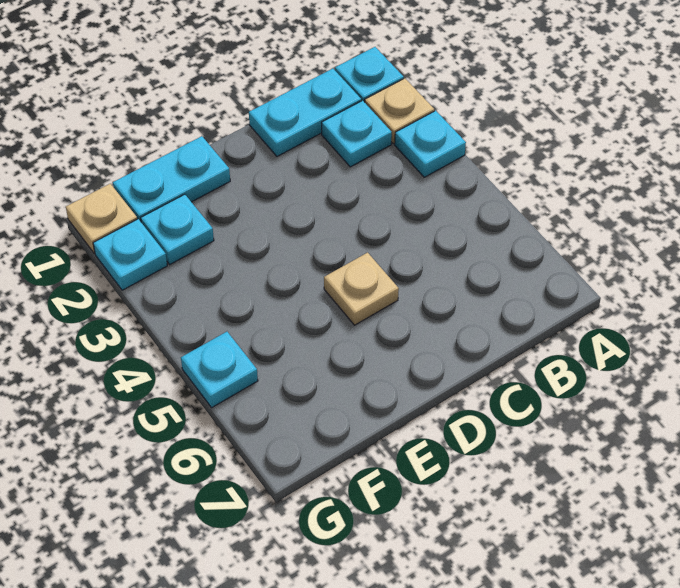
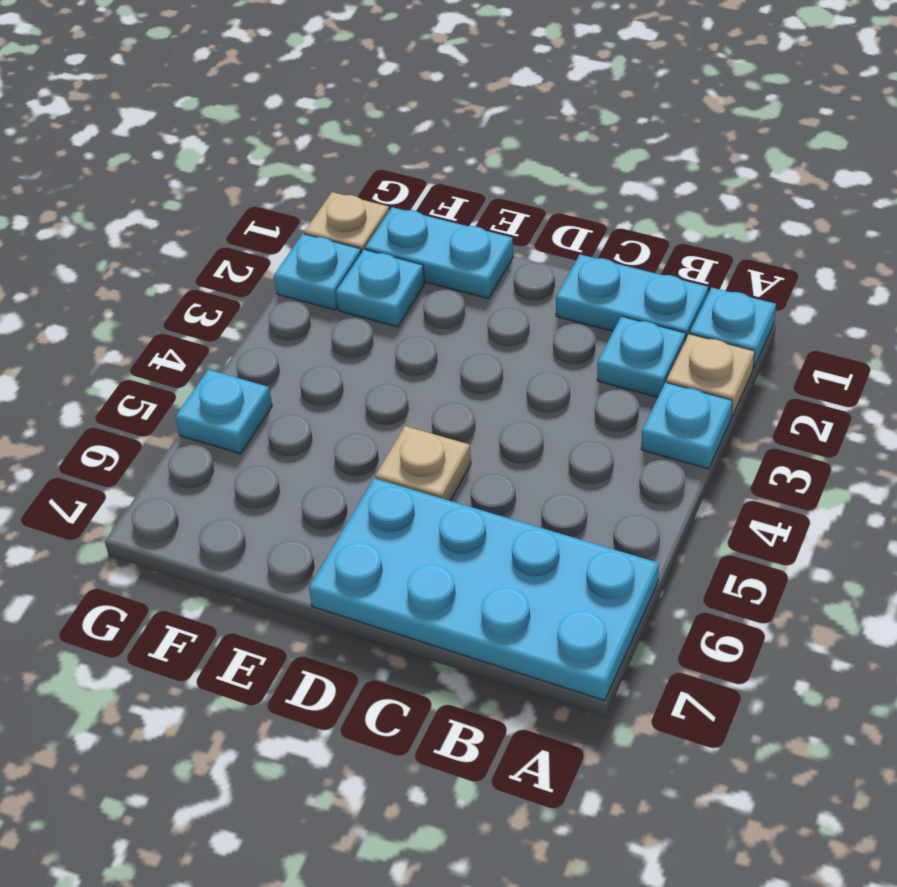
none -> cyan 2x4 plate [309,478,659,701]

